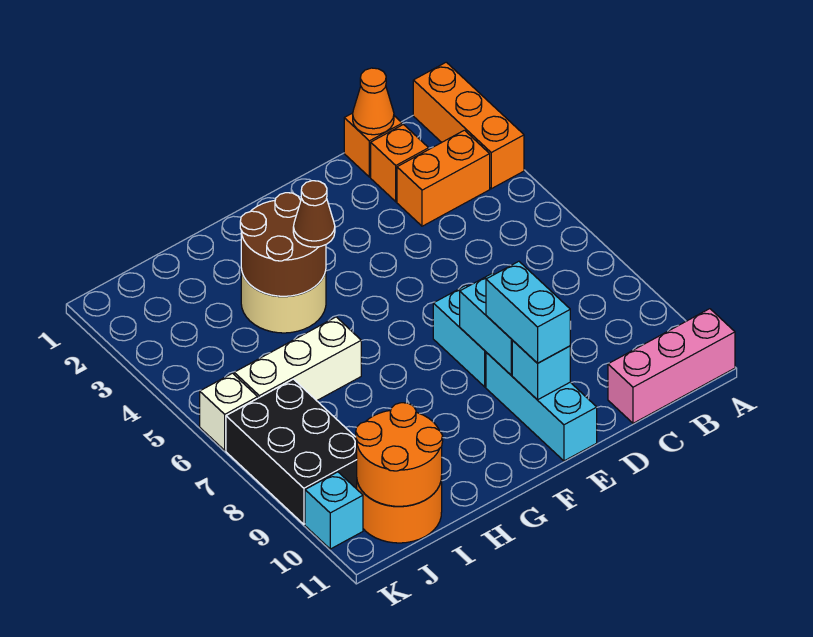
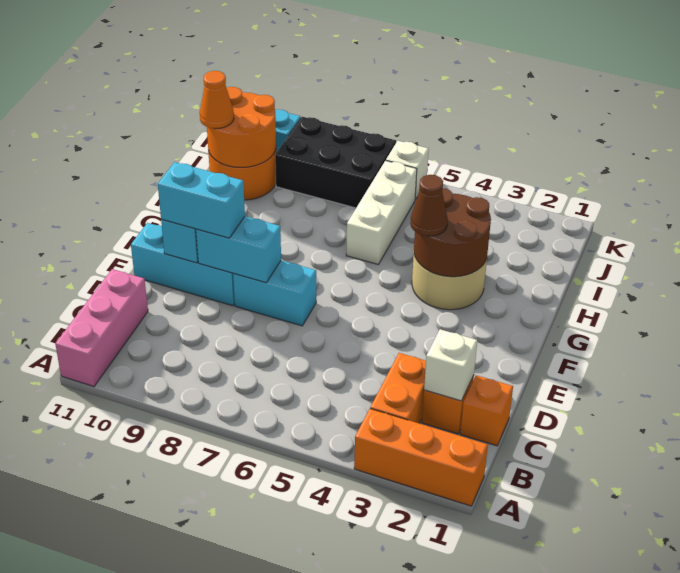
orange 1x1 cone [353,68,394,135] -> orange 1x1 cone moved to [200,71,234,128]
none -> white 1x1 brick [424,329,477,401]

